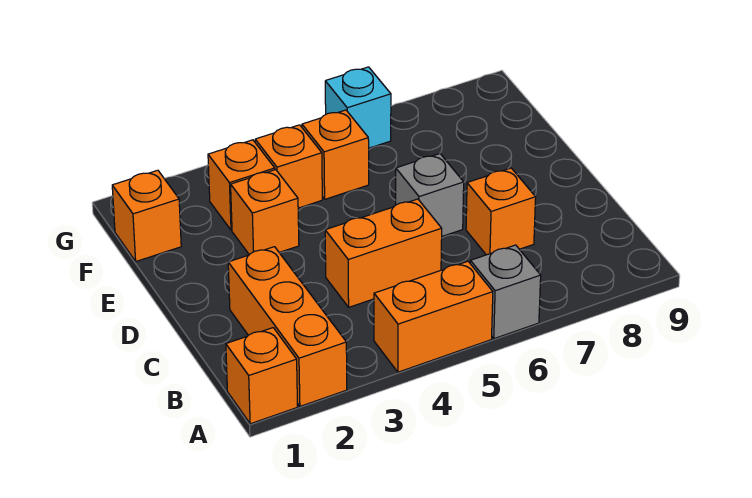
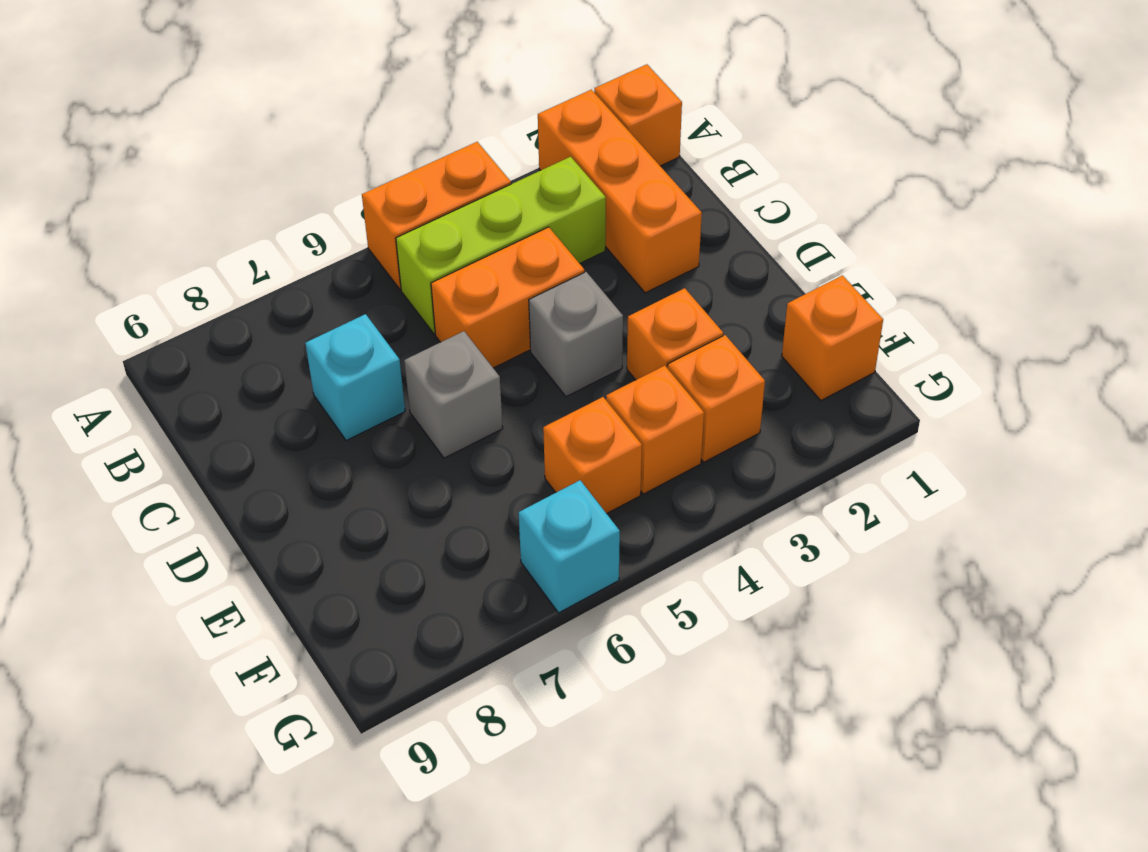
grey 1x1 brick [470,245,541,339] -> grey 1x1 brick moved to [529,272,623,397]
none -> lime 1x3 brick [396,157,606,334]
orange 1x1 brick [466,168,536,255] -> cyan 1x1 brick [305,314,405,441]

